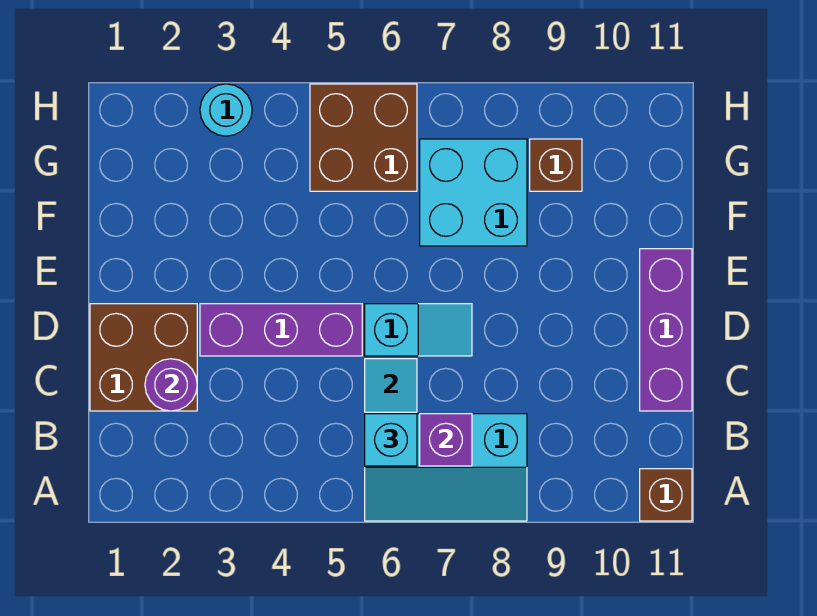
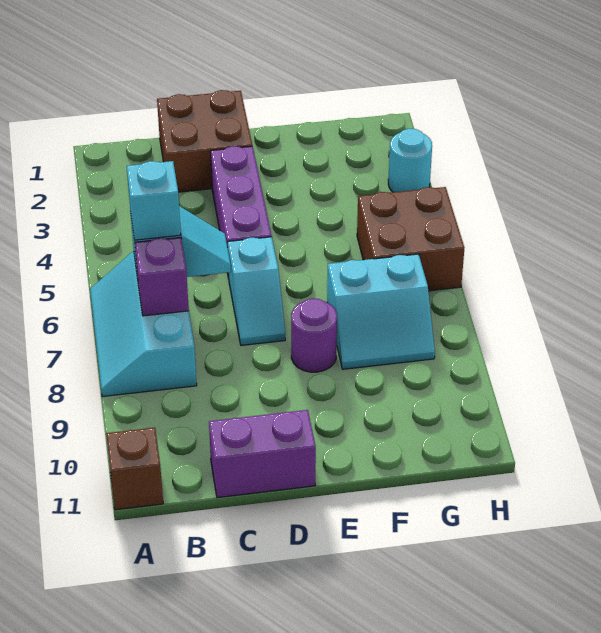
purple 1x1 round brick [145,359,197,411] -> purple 1x1 round brick moved to [291,298,337,372]
purple 1x3 brick [640,249,692,411] -> purple 1x2 brick [209,410,316,498]
cyan 2x2 brick [420,139,527,246] -> cyan 2x2 slope [327,254,435,369]
brown 1x1 brick [530,139,582,191] -> none

